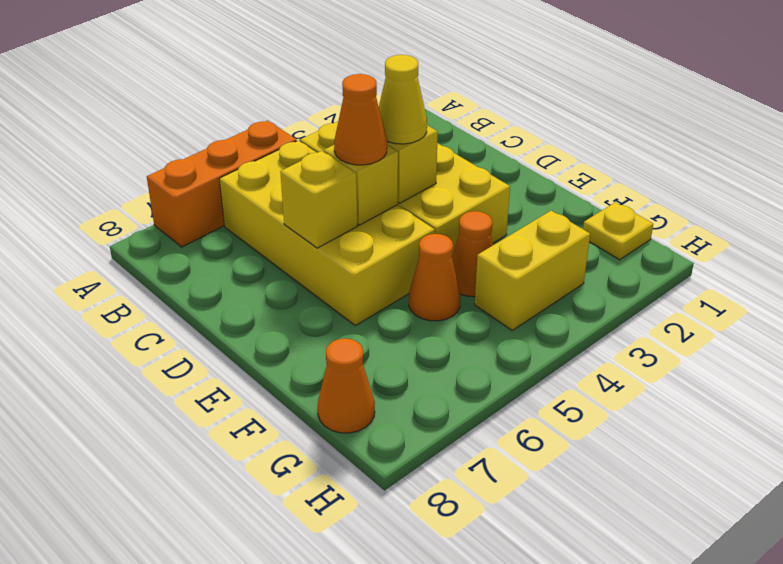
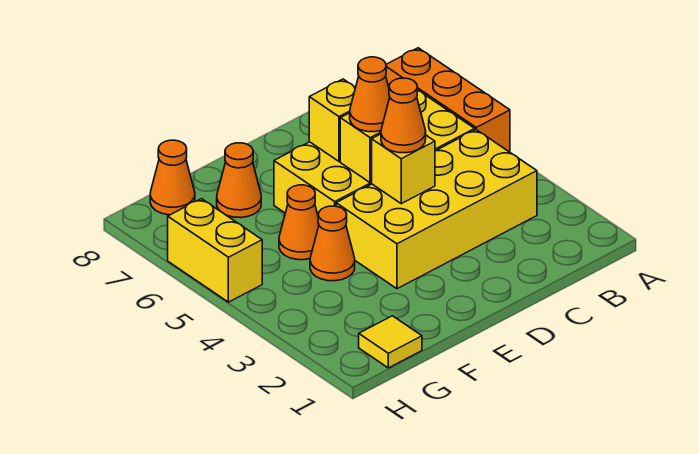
yellow 1x1 cone [379,55,427,144] -> orange 1x1 cone [381,78,426,153]
none -> orange 1x1 cone [217,143,261,218]
yellow 1x1 plate [583,202,653,260] -> yellow 1x1 tile [359,316,422,368]
yellow 1x2 brick [475,211,590,330] -> yellow 1x2 brick moved to [168,199,262,302]

